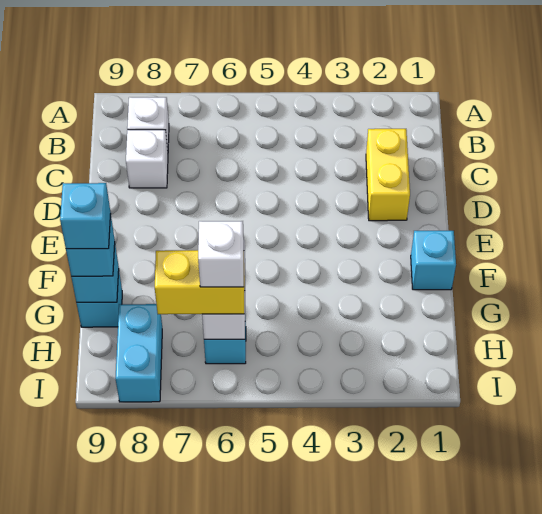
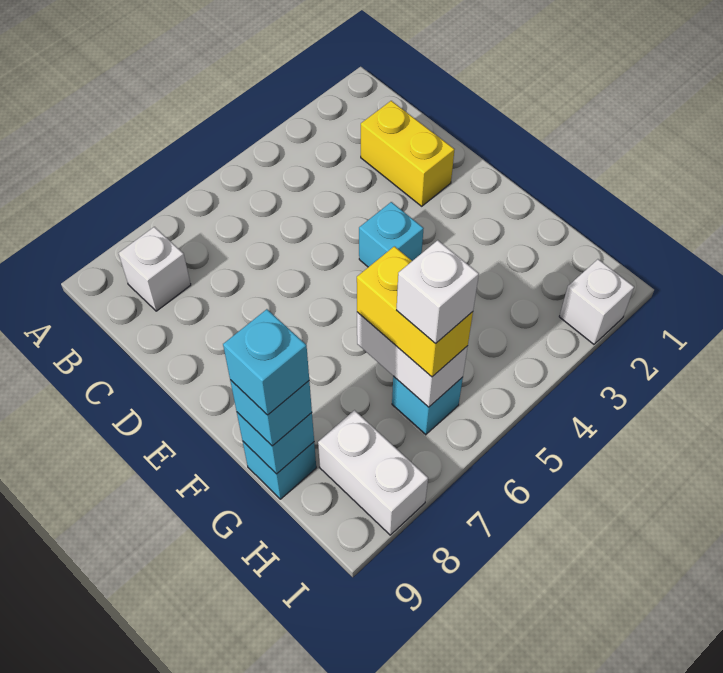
white 1x1 brick [126,130,168,188] -> white 1x1 brick moved to [559,259,634,344]
cyan 1x1 brick [411,231,456,290] -> cyan 1x1 brick moved to [359,202,424,267]
yellow 1x2 brick [155,250,245,314] -> yellow 1x2 brick turned to [357,246,473,377]
cyan 1x2 brick [115,304,162,402] -> white 1x2 brick [318,410,428,535]

